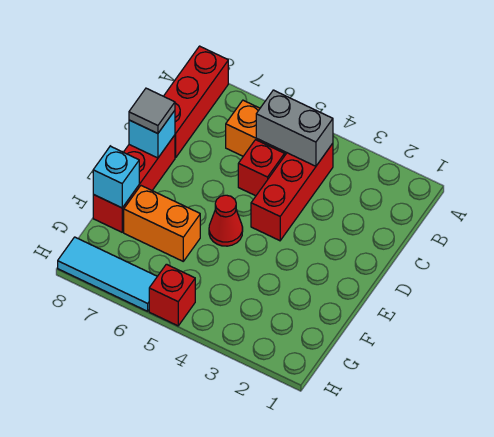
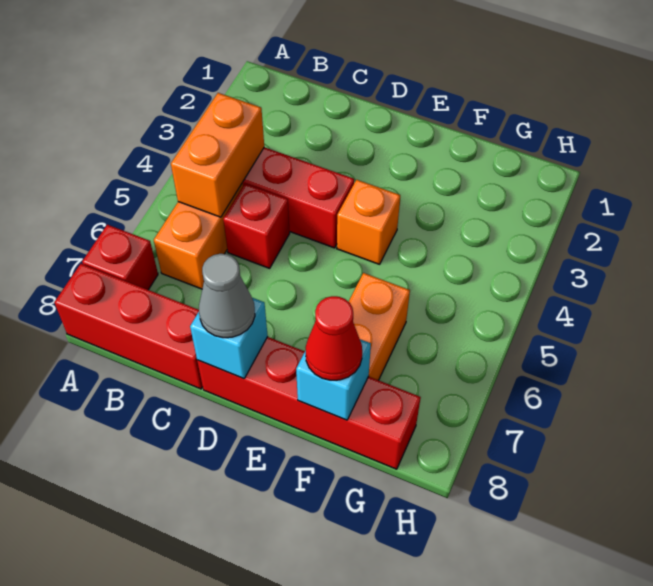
grey 1x2 brick [256,90,333,166] -> orange 1x2 brick [171,93,264,217]
red 1x3 brick [93,135,175,232] -> red 1x4 brick [197,337,421,469]
grey 1x1 tile [129,88,175,134] -> grey 1x1 cone [199,254,255,338]
none -> orange 1x1 brick [337,180,400,264]
red 1x1 cone [209,195,243,246] -> red 1x1 cone moved to [305,296,362,380]
red 1x1 brick [149,264,195,326] -> red 1x1 brick moved to [82,225,158,290]
cyan 1x3 tile [58,237,157,311] -> none

